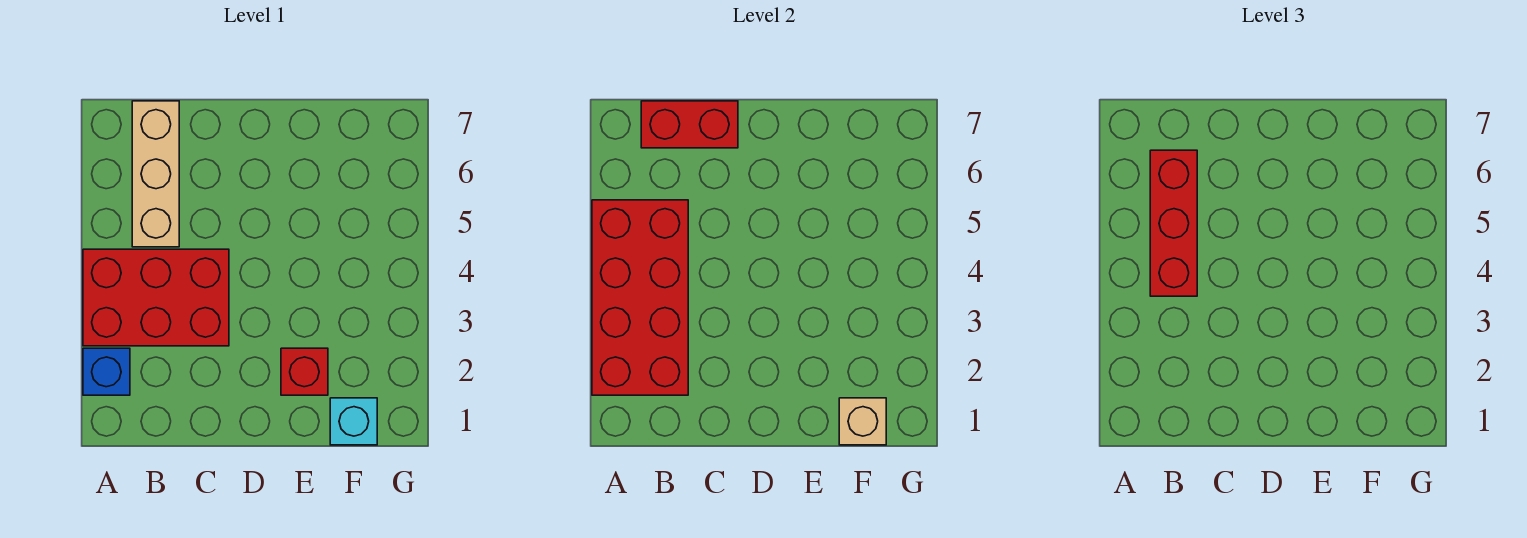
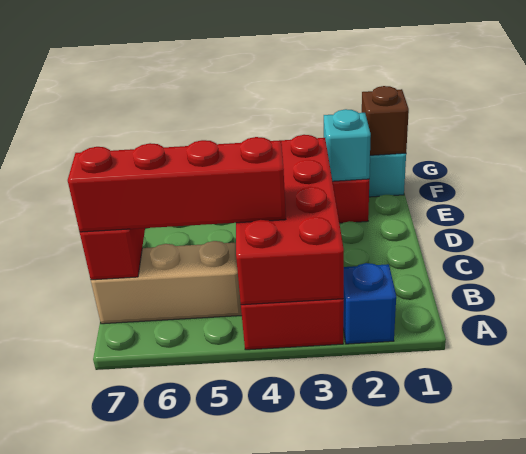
red 2x4 brick [592,200,688,395] -> red 2x4 brick turned to [236,135,344,305]
red 1x3 brick [1150,150,1197,296] -> red 1x4 brick [68,137,286,232]
none -> cyan 1x1 brick [324,109,371,181]
tan 1x1 brick [839,398,886,445] -> brown 1x1 brick [362,86,409,155]

